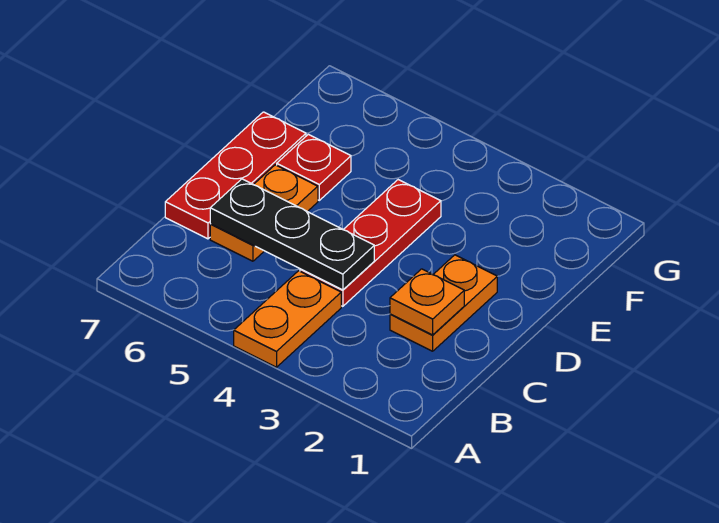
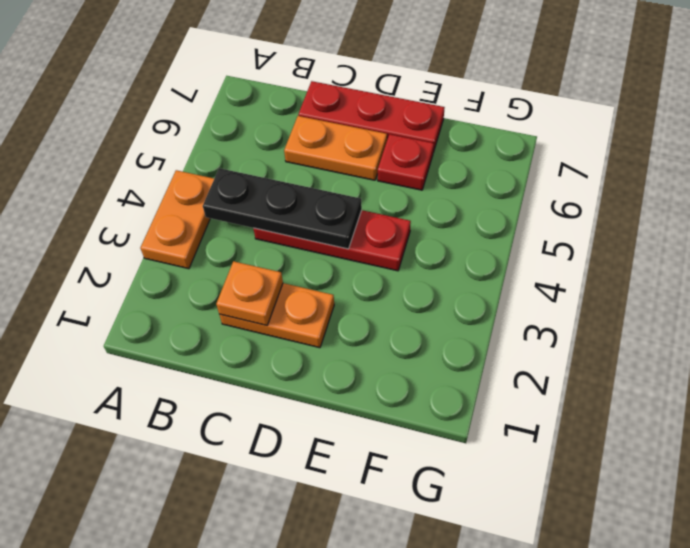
orange 1x2 plate [234,271,341,367] -> orange 1x2 plate turned to [140,170,214,269]
black 1x3 plate [210,179,374,290] -> black 1x3 plate turned to [203,168,362,249]

